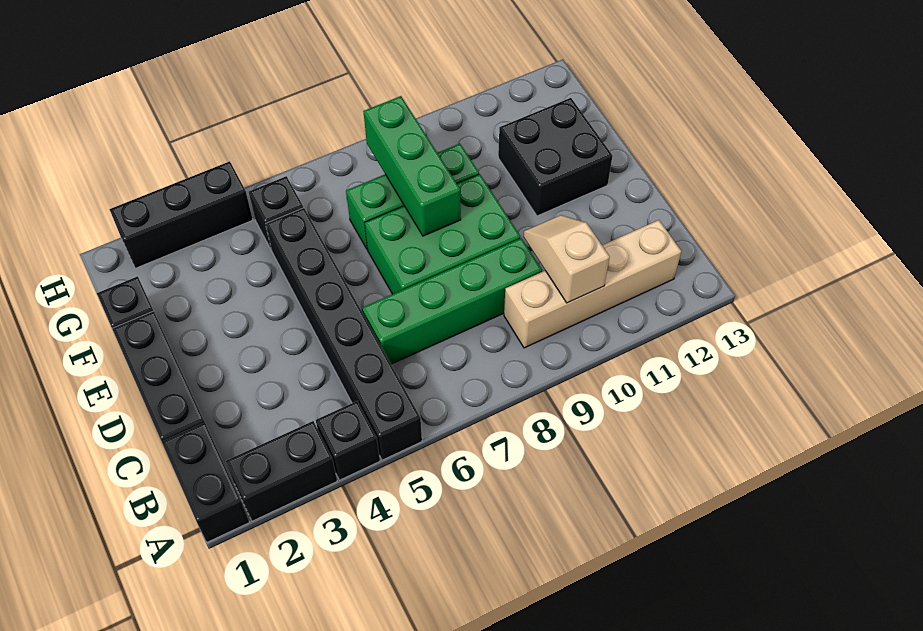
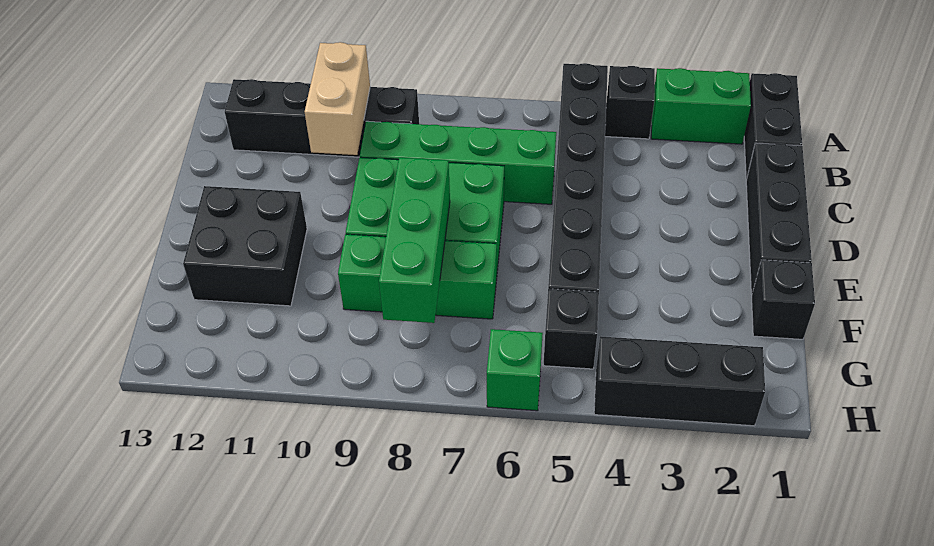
black 1x2 brick [226,421,337,521] -> green 1x2 brick [651,68,751,144]
tan 1x4 brick [504,220,681,348] -> black 1x4 brick [225,79,419,157]
tan 1x2 slope [523,215,610,303] -> tan 1x2 brick [305,42,370,155]
none -> green 1x1 brick [487,329,543,411]

